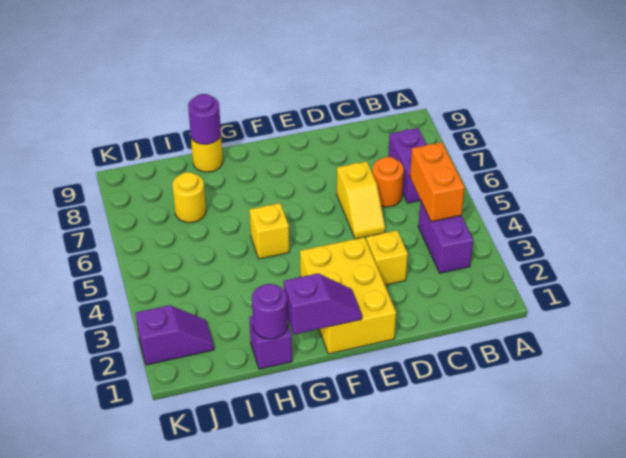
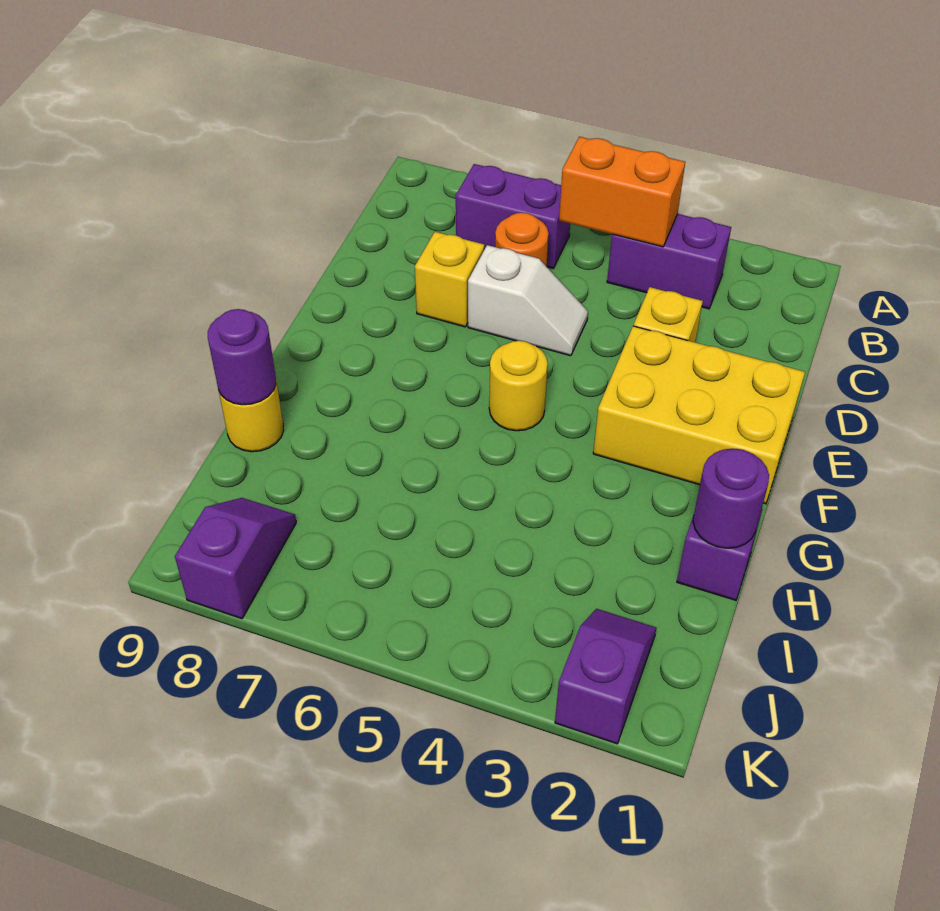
yellow 1x2 slope [337,161,385,239] -> white 1x2 slope [468,245,588,356]
purple 1x2 slope [284,273,362,334] -> purple 1x2 slope moved to [175,498,296,619]
yellow 1x1 brick [250,203,289,259] -> yellow 1x1 brick moved to [415,232,484,327]
yellow 1x1 round brick [172,172,206,223] -> yellow 1x1 round brick moved to [489,341,548,431]

